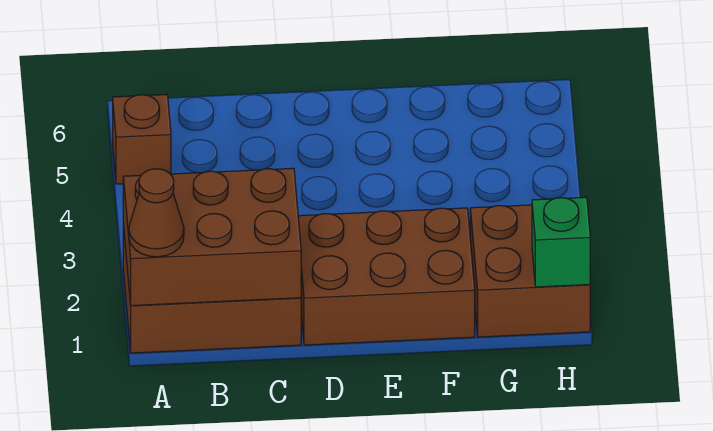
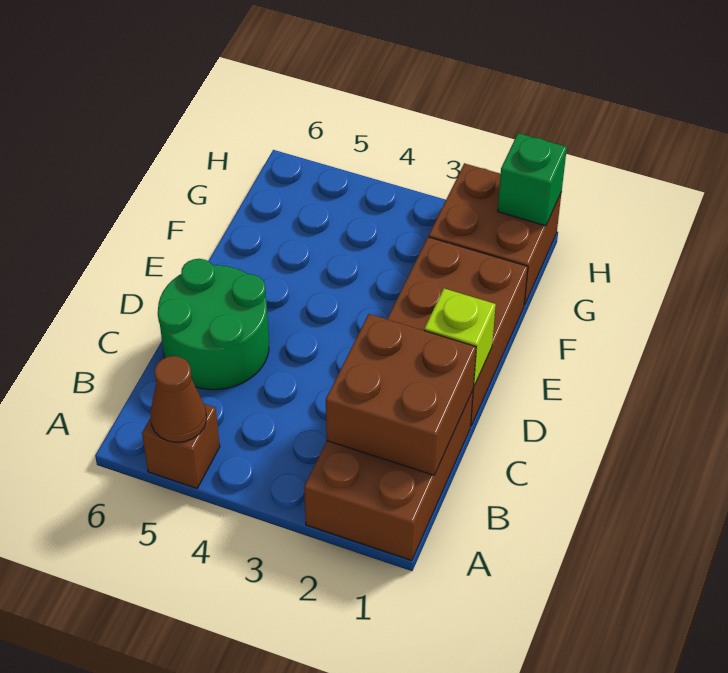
brown 2x3 brick [123,168,301,306] -> brown 2x2 brick [326,314,476,475]
brown 1x1 cone [129,169,184,257] -> brown 1x1 cone moved to [150,356,207,442]
none -> green 2x2 round brick [158,259,269,390]
none -> lime 1x1 brick [424,289,496,386]

